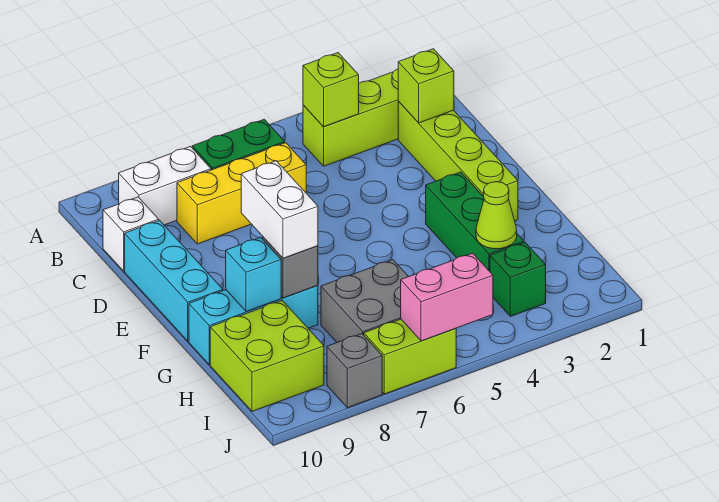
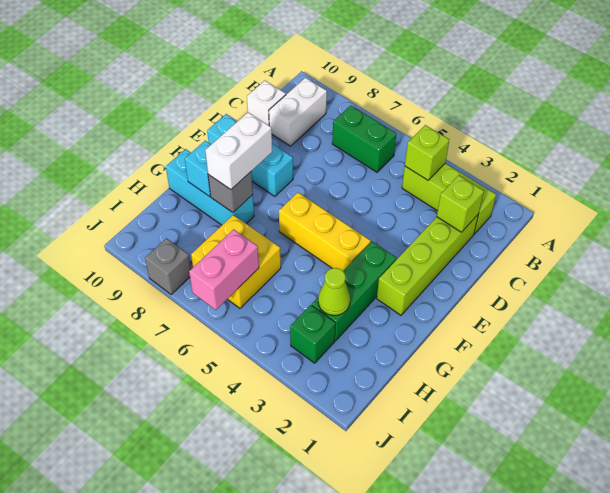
white 1x2 brick [119,147,211,225] -> white 1x2 brick turned to [269,78,327,146]
yellow 1x3 brick [177,143,306,244] -> yellow 1x3 brick moved to [279,192,371,271]
cyan 1x3 brick [125,220,223,341] -> cyan 1x3 brick turned to [207,114,293,196]
grey 2x2 brick [321,260,409,342] -> yellow 2x2 brick [191,215,281,308]
lime 2x2 brick [210,301,324,411] -> none
pink 1x2 brick [401,253,493,341] -> pink 1x2 brick turned to [189,229,259,310]
lime 1x2 brick [364,319,456,394] -> none

